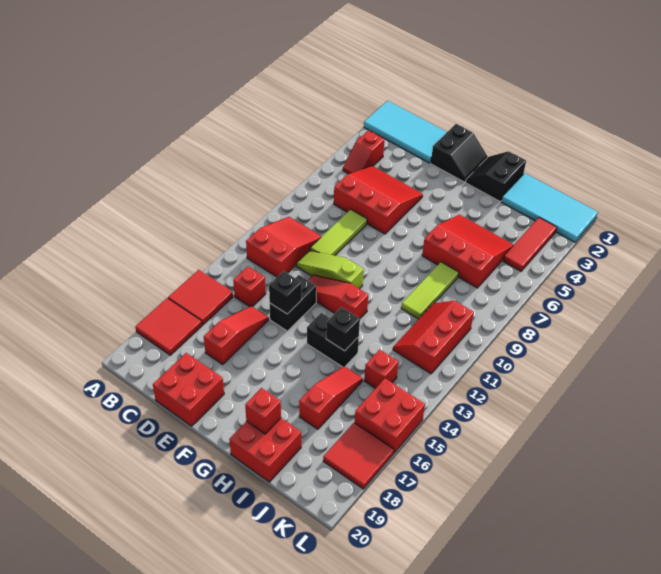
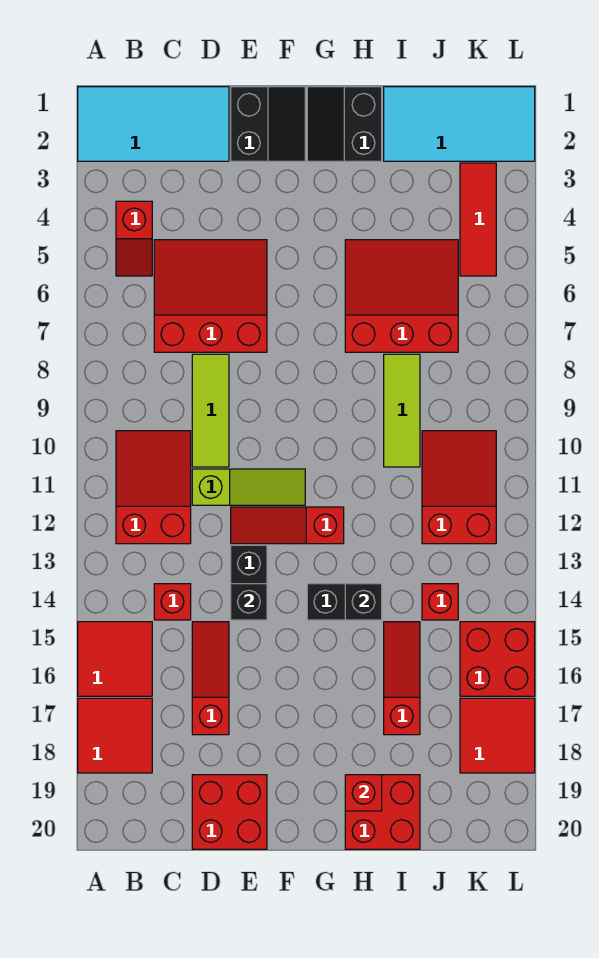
lime 1x3 slope [296,251,364,289] -> lime 1x3 slope turned to [192,469,305,505]
red 2x3 slope [393,301,474,374] -> red 2x3 slope turned to [422,431,496,544]

